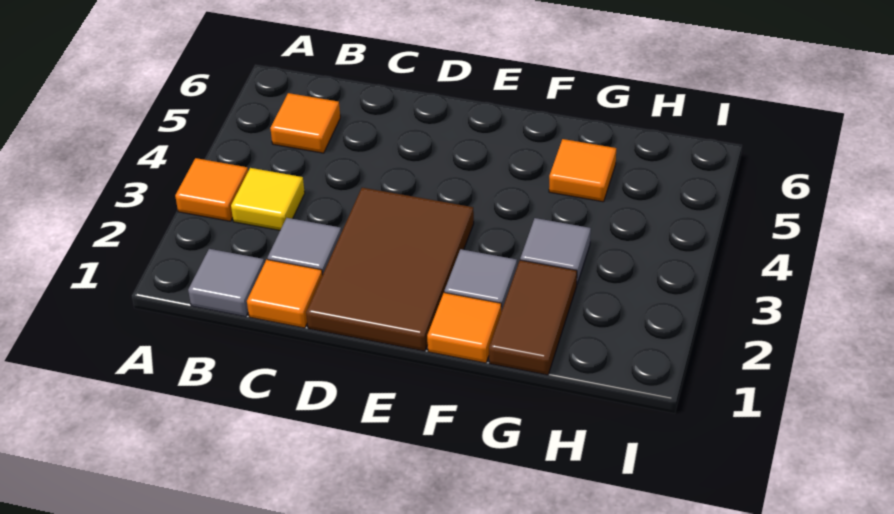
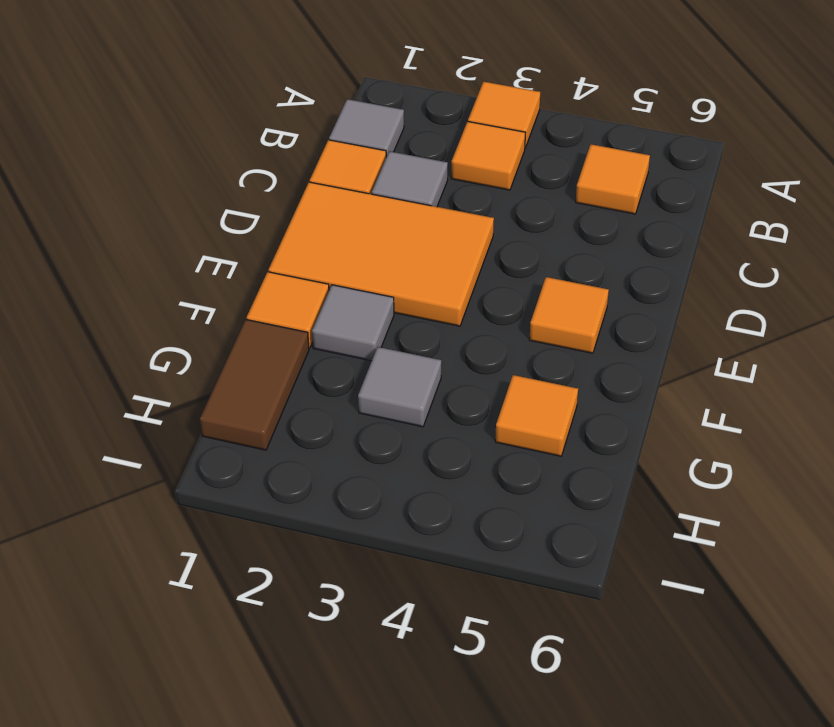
yellow 1x1 tile [231,168,305,230] -> orange 1x1 tile [451,122,525,190]
brown 2x3 tile [306,188,474,351] -> orange 2x3 tile [268,182,494,326]
none -> orange 1x1 tile [529,277,609,353]
brown 1x2 tile [489,260,577,375] -> brown 1x2 tile turned to [200,320,309,450]

